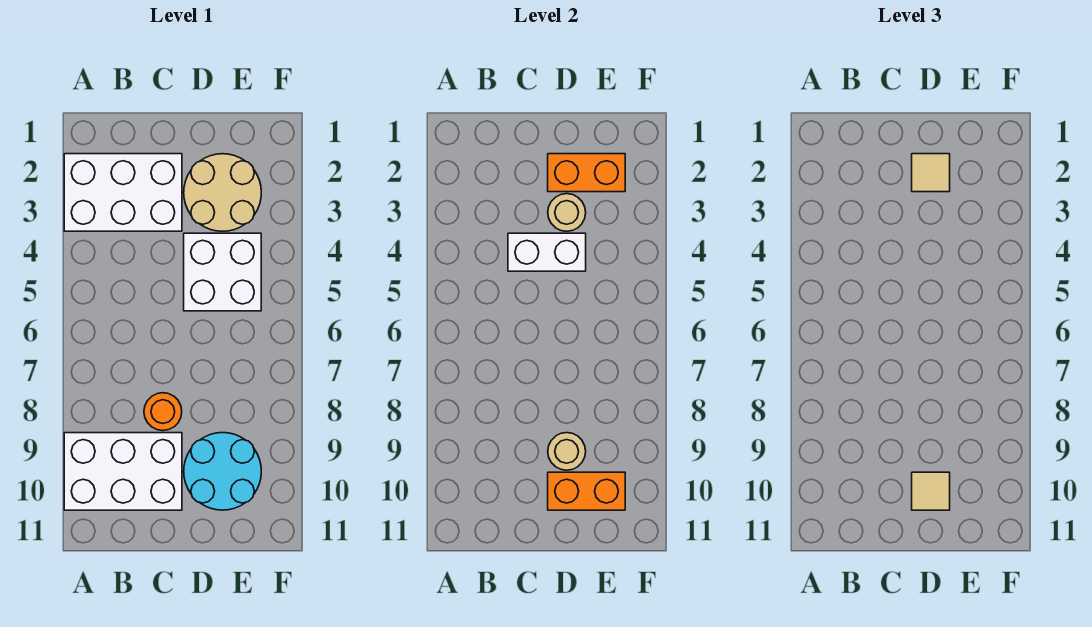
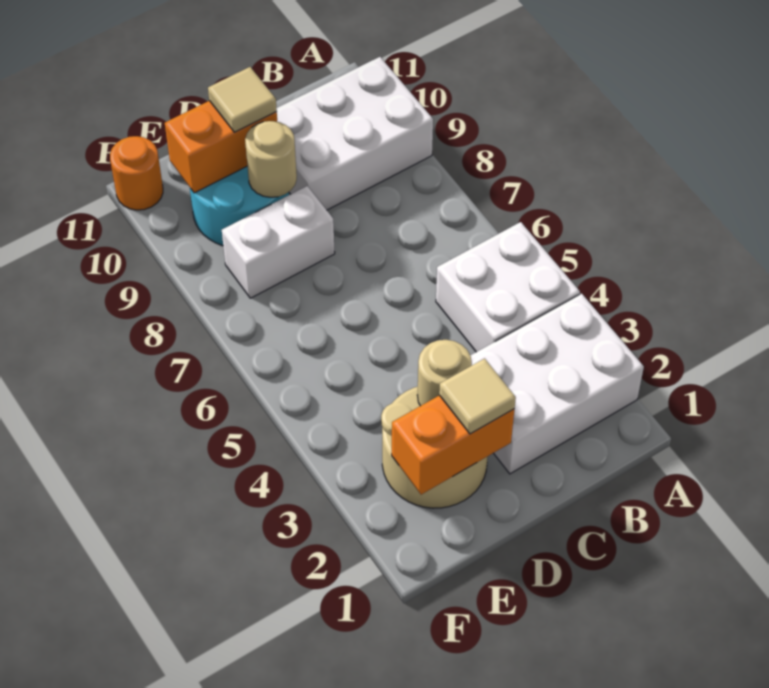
white 1x2 brick [508,233,586,271] -> white 1x2 brick moved to [222,186,335,298]
orange 1x1 round brick [144,393,182,431] -> orange 1x1 round brick moved to [110,136,163,210]
white 2x2 brick [184,233,261,311] -> white 2x2 brick moved to [436,222,580,352]

